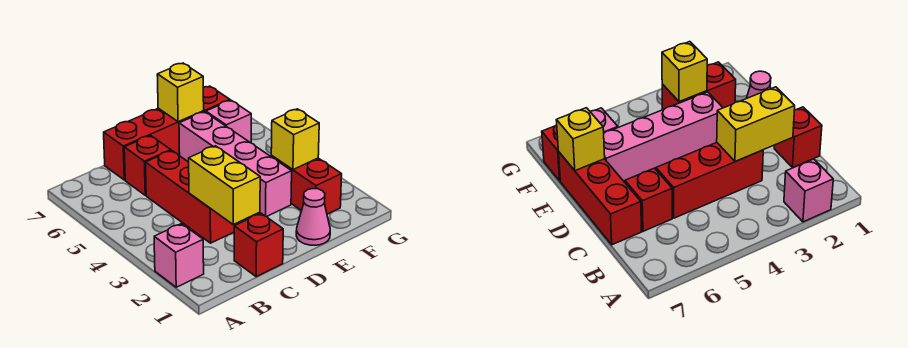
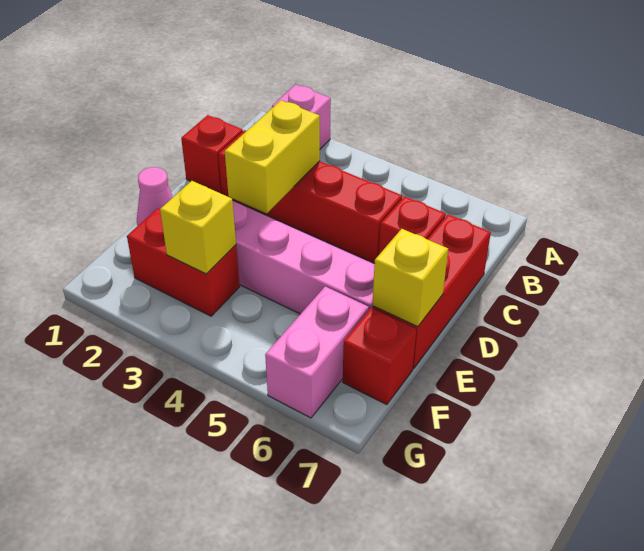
yellow 1x2 brick [189,146,260,224] -> yellow 1x2 brick turned to [225,100,320,213]
red 1x3 brick [146,151,237,243] -> red 1x4 brick [218,130,402,263]
pink 1x1 brick [206,100,251,143] -> pink 1x2 brick [265,287,369,418]

